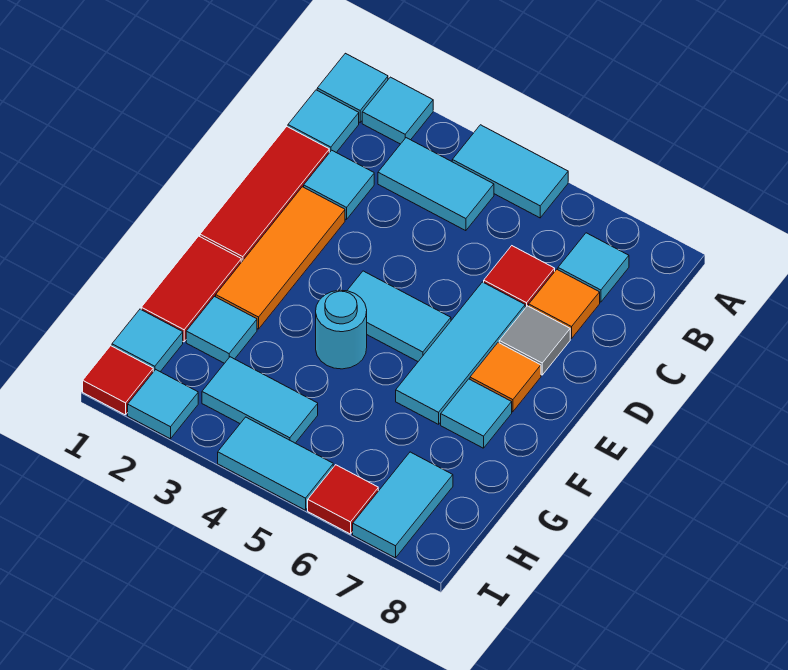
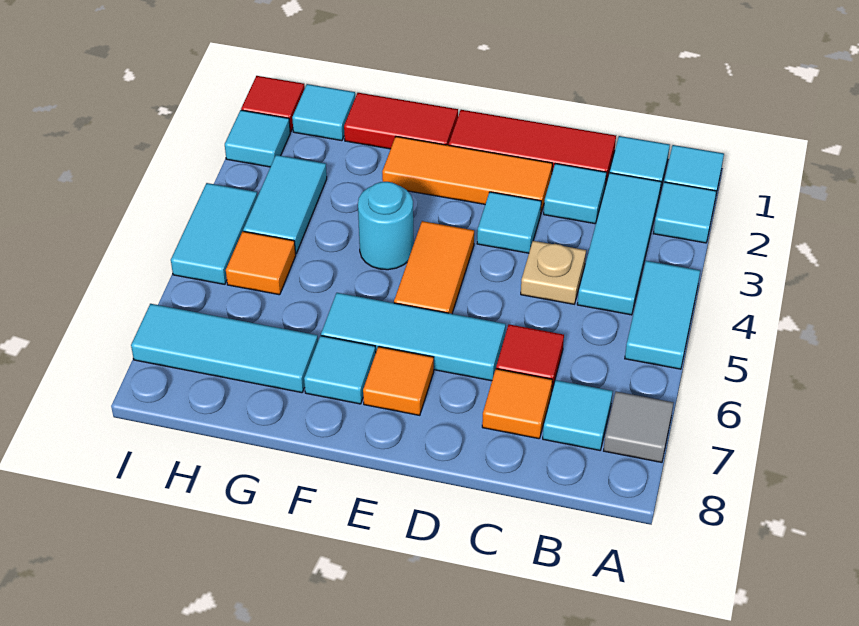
cyan 1x2 tile [378,138,494,231] -> cyan 1x3 tile [577,173,661,315]
none -> tan 1x1 plate [521,241,586,304]
grey 1x1 tile [499,306,570,375] -> grey 1x1 tile moved to [604,392,673,462]
cyan 1x2 tile [347,271,451,361] -> orange 1x2 tile [394,221,474,314]
cyan 1x1 tile [186,296,257,363] -> cyan 1x1 tile moved to [477,192,541,253]
none -> orange 1x1 tile [226,231,296,295]
cyan 1x2 tile [353,452,453,558] -> cyan 1x3 tile [131,304,318,393]
red 1x1 tile [308,465,378,534] -> none

